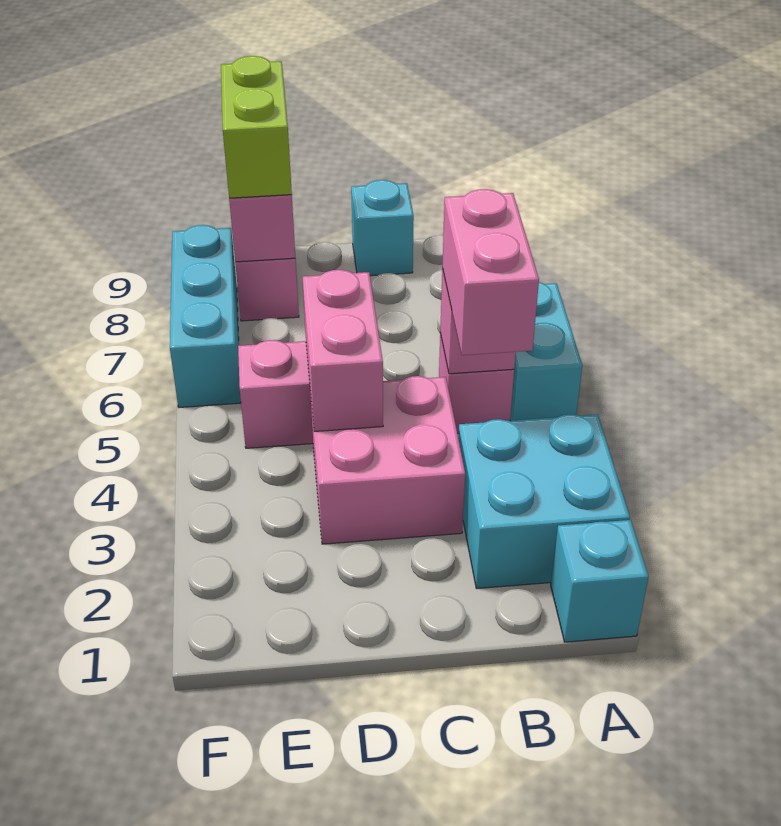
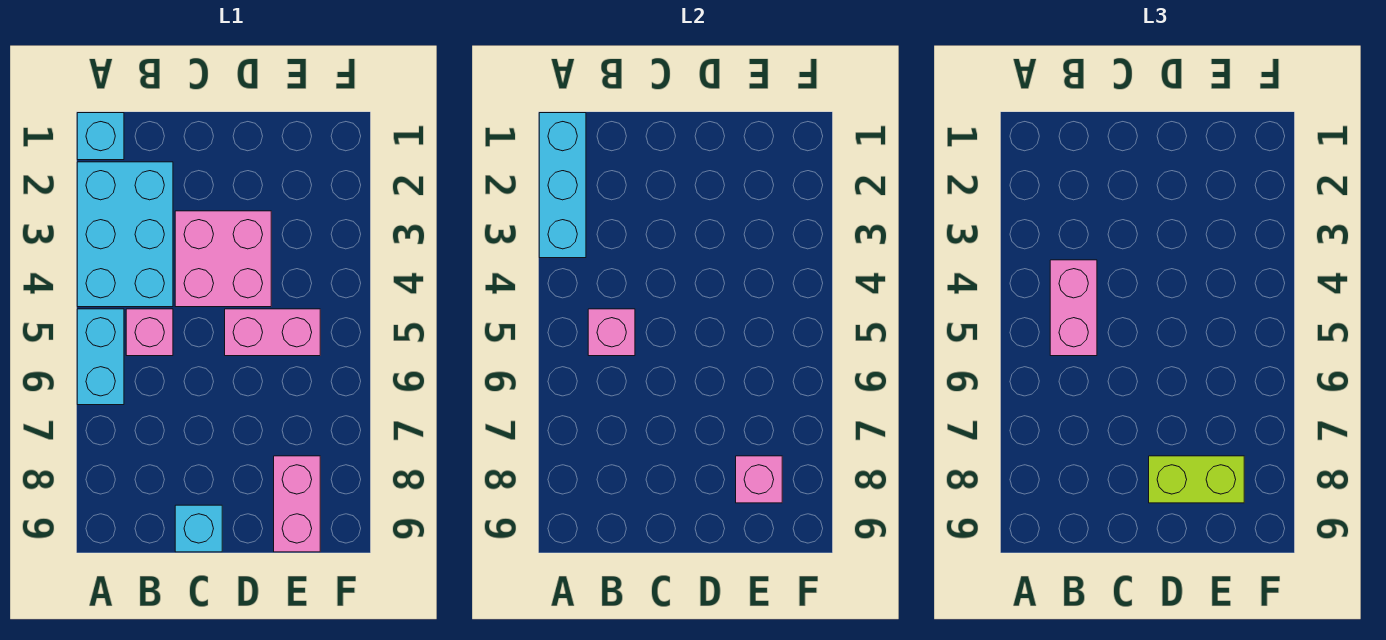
cyan 2x2 brick [458,414,630,589] -> cyan 2x3 brick [77,162,173,307]
pink 1x2 brick [303,270,383,431] -> none
lime 1x2 brick [221,56,292,198] -> lime 1x2 brick turned to [1149,456,1244,503]
cyan 1x3 brick [170,225,241,407] -> cyan 1x3 brick moved to [539,113,586,258]

